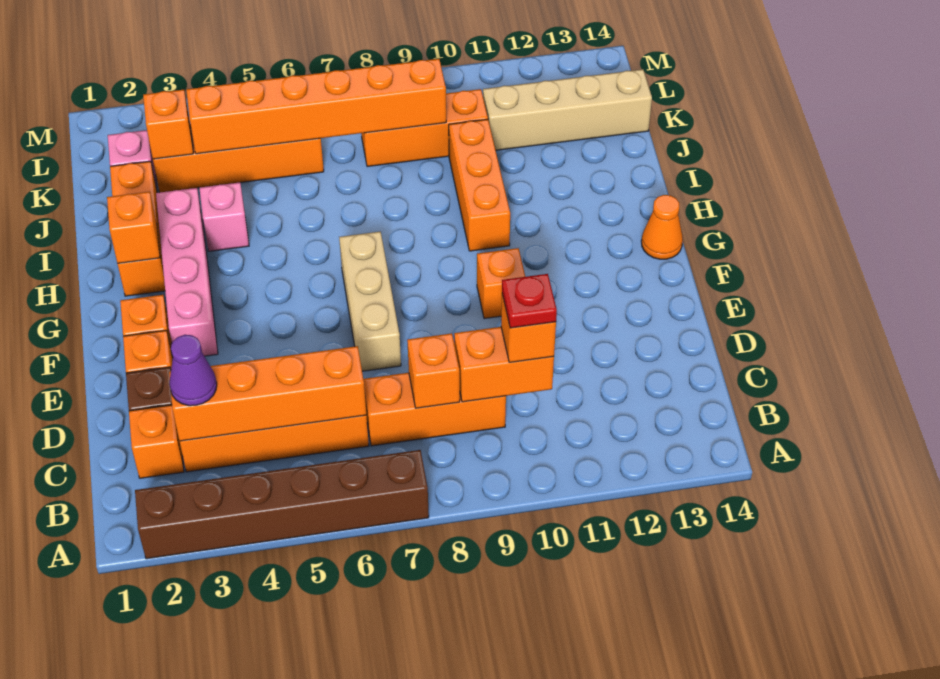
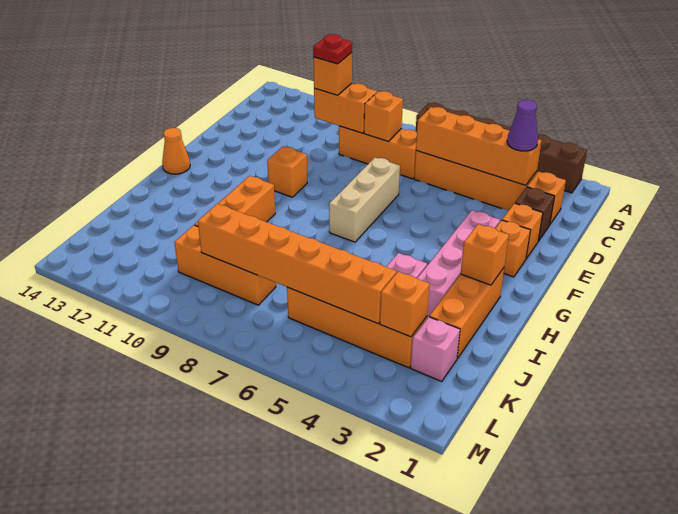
tan 1x4 brick [483,69,652,150] -> none

